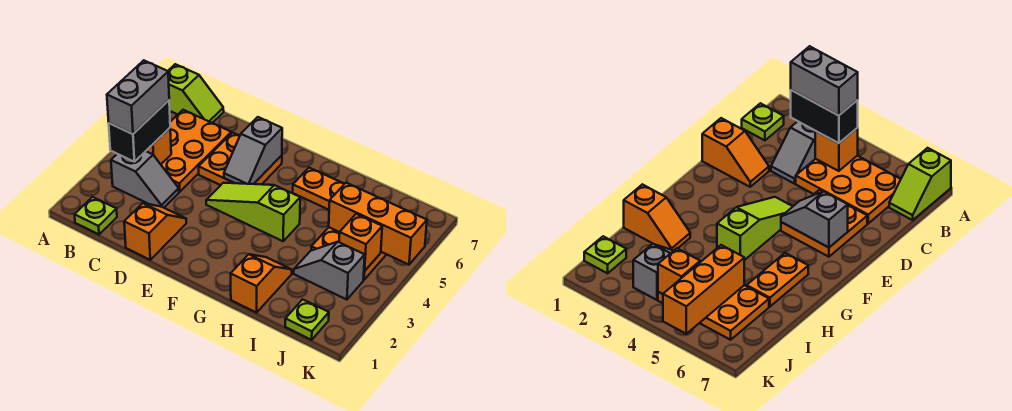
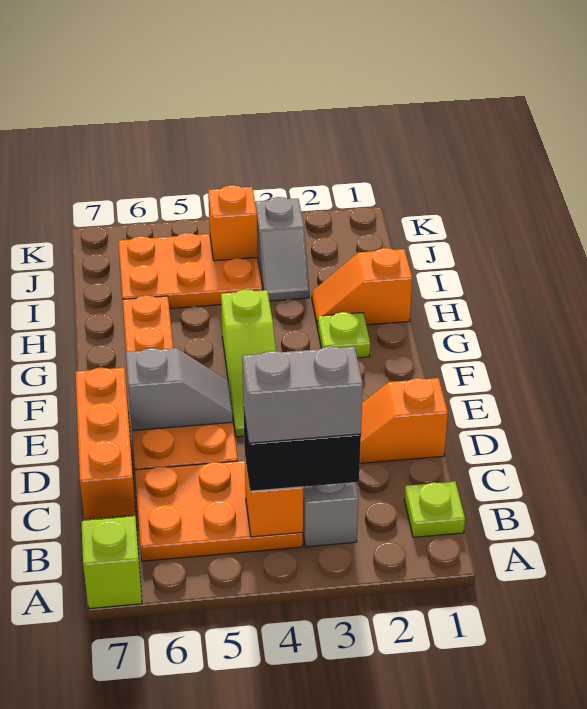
orange 1x3 brick [329,183,427,265] -> orange 1x3 brick moved to [75,368,136,519]
lime 1x1 plate [285,299,329,340] -> lime 1x1 plate moved to [318,312,370,358]

